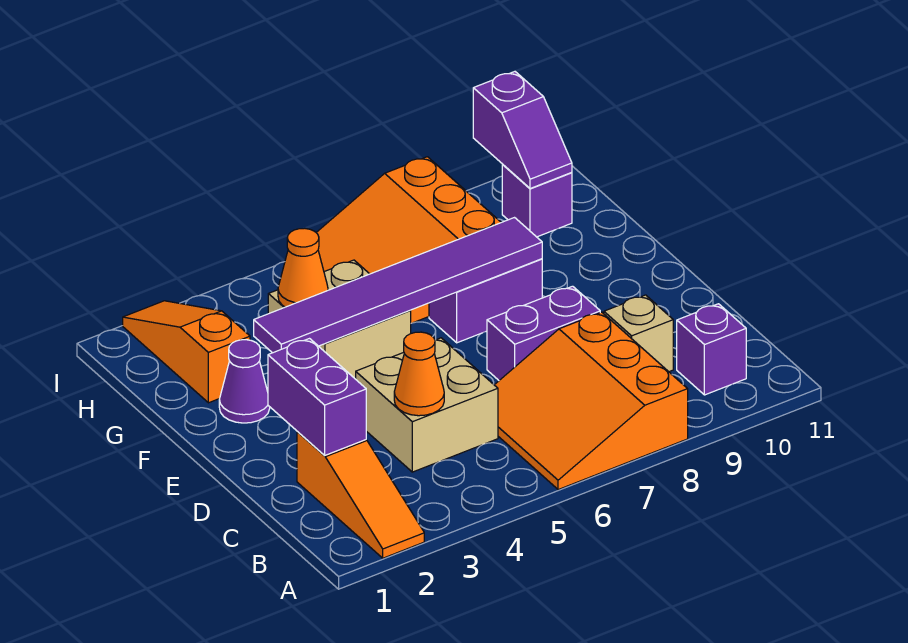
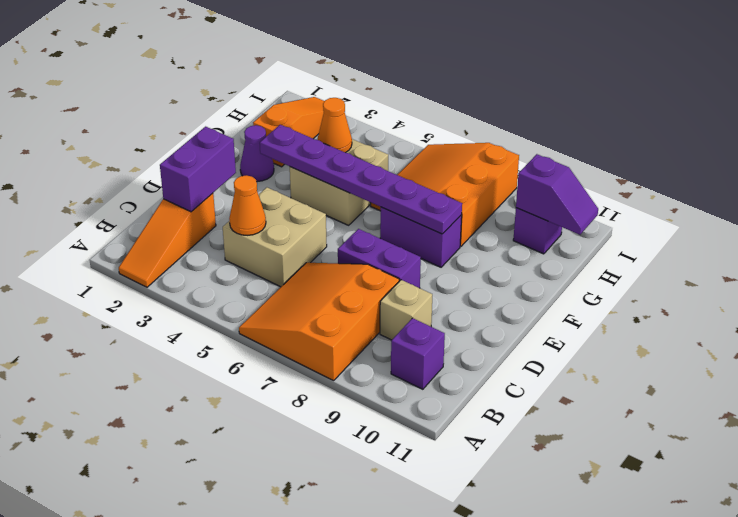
purple 1x6 tile [254,218,542,353] -> purple 1x6 plate [260,125,462,234]
purple 1x2 slope [473,72,572,189] -> purple 1x2 slope turned to [516,154,598,235]

